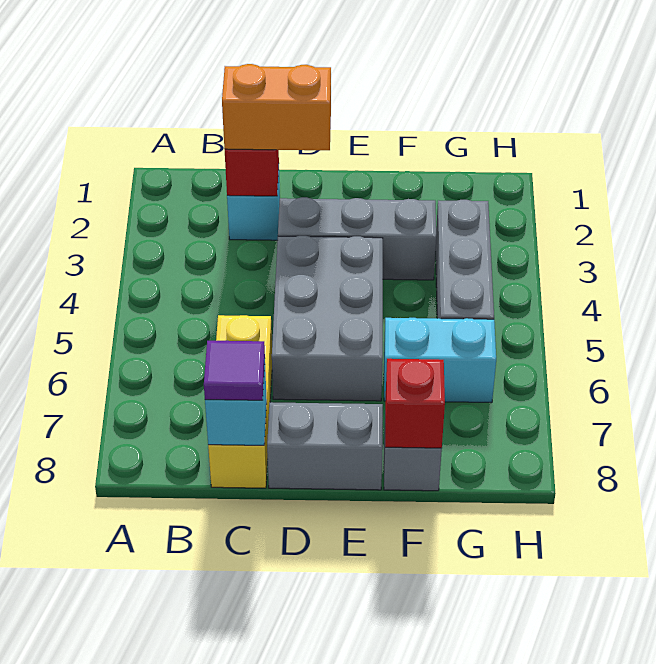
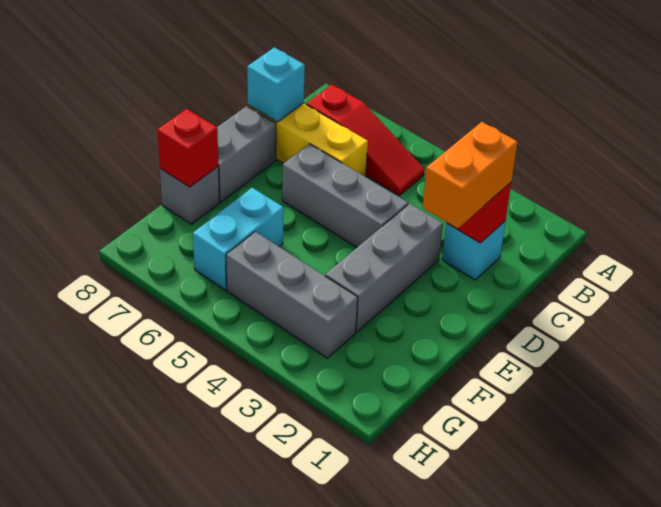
none -> red 1x3 slope [307,84,425,195]
purple 1x1 tile [204,341,265,400] -> none
grey 2x3 brick [272,236,383,401] -> grey 1x3 brick [282,144,408,247]

